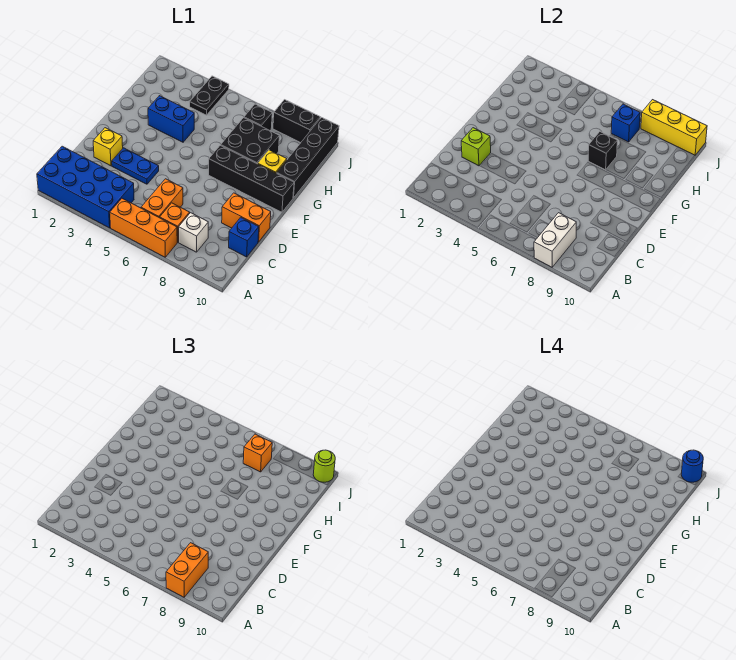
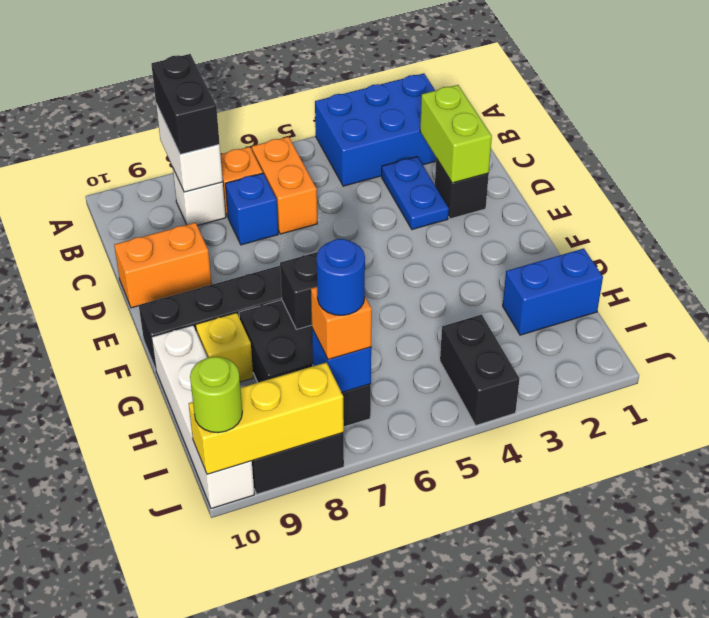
blue 2x4 brick [37,146,134,228] -> blue 2x3 brick [315,73,436,186]
orange 1x3 brick [110,199,177,257] -> none
orange 1x2 brick [166,543,208,597] -> black 1x2 brick [151,54,220,154]
blue 1x1 brick [229,217,259,257] -> blue 1x1 brick moved to [225,173,278,245]
yellow 1x1 brick [93,128,123,166] -> black 1x1 brick [435,158,489,219]
lime 1x1 brick [461,128,491,166] -> lime 1x2 brick [420,85,492,183]
blue 1x2 plate [112,148,159,184] -> blue 1x2 plate turned to [382,157,449,229]
blue 1x2 brick [148,96,194,142] -> blue 1x2 brick moved to [503,248,603,335]
black 1x4 brick [277,117,339,198] -> white 1x4 brick [152,325,254,509]
black 1x2 plate [190,76,229,115] -> black 1x2 brick [440,315,519,425]
blue 1x1 round brick [681,450,703,482] -> blue 1x1 round brick moved to [316,239,365,315]

